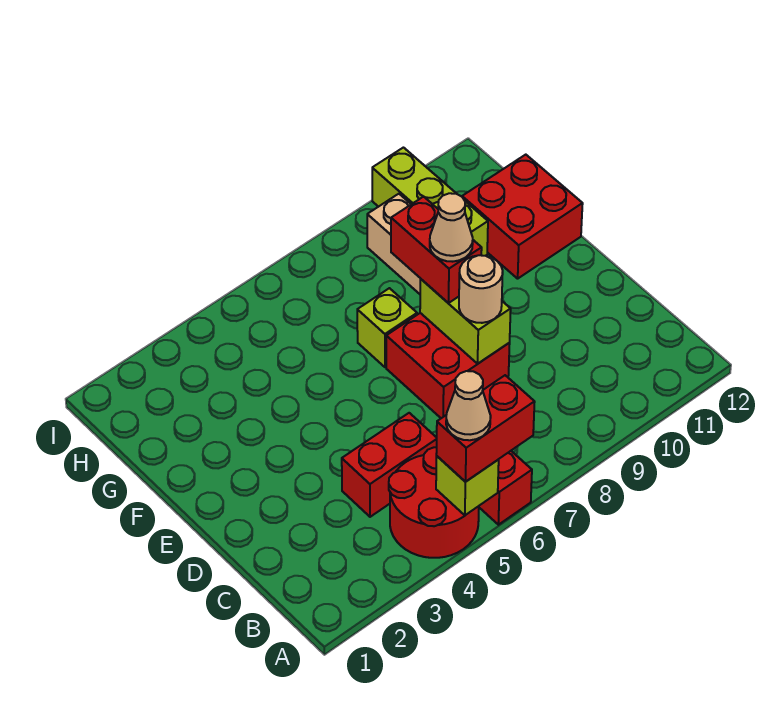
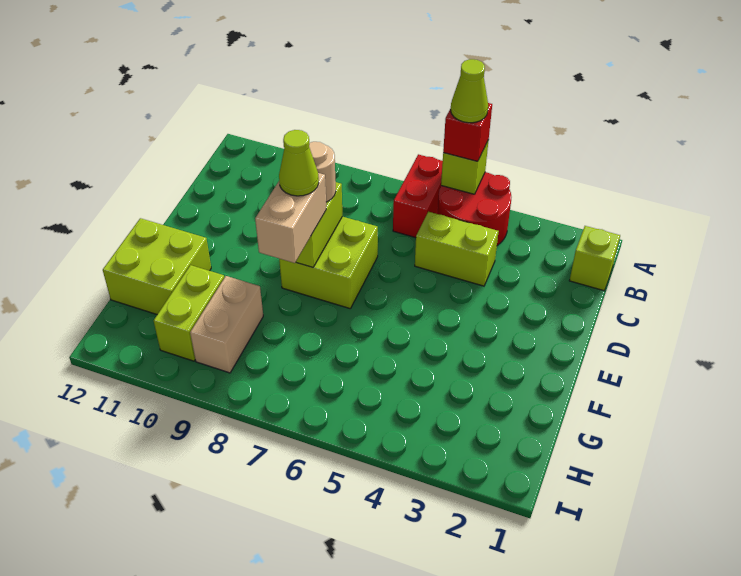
red 1x2 brick [436,375,535,482] -> red 1x1 brick [443,103,492,161]
tan 1x1 cone [446,371,491,440] -> lime 1x1 cone [451,59,488,123]
red 1x2 brick [342,413,437,517] -> lime 1x2 brick [415,212,499,286]
red 2x2 brick [386,313,510,418] -> lime 2x2 brick [279,217,378,309]
red 1x2 brick [391,197,482,303] -> tan 1x2 brick [255,173,326,263]
tan 1x1 cone [430,193,473,262] -> lime 1x1 cone [279,130,319,196]
lime 1x1 brick [357,288,417,367] -> lime 1x1 brick moved to [569,226,620,291]
red 2x2 brick [462,155,583,279] -> lime 2x2 brick [103,218,211,314]
lime 1x3 brick [372,148,488,256] -> lime 1x2 brick [154,265,224,361]

